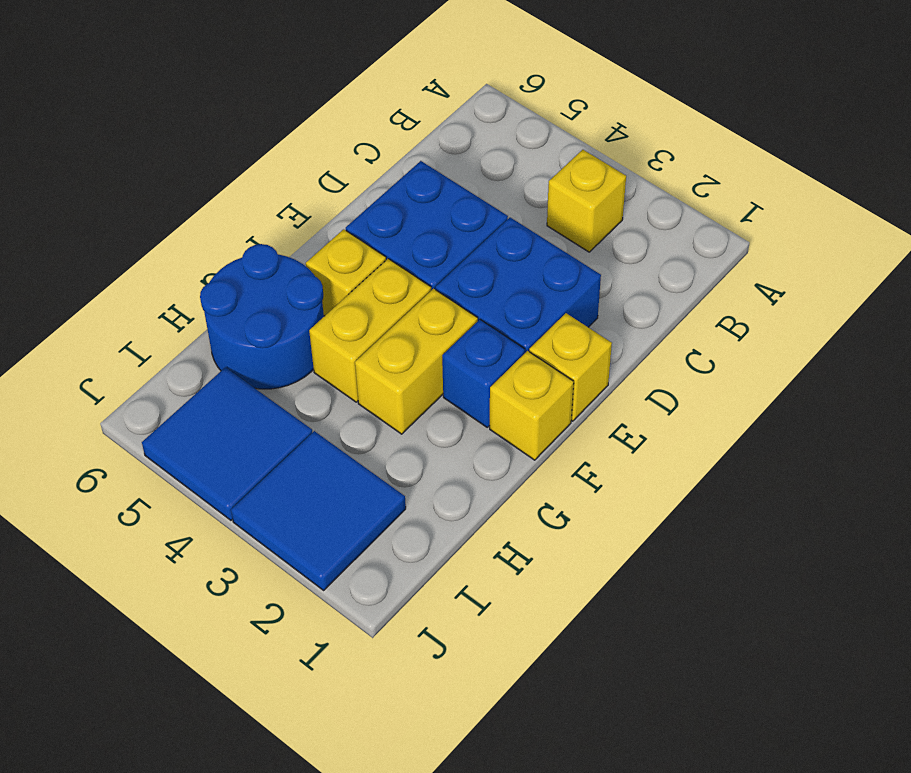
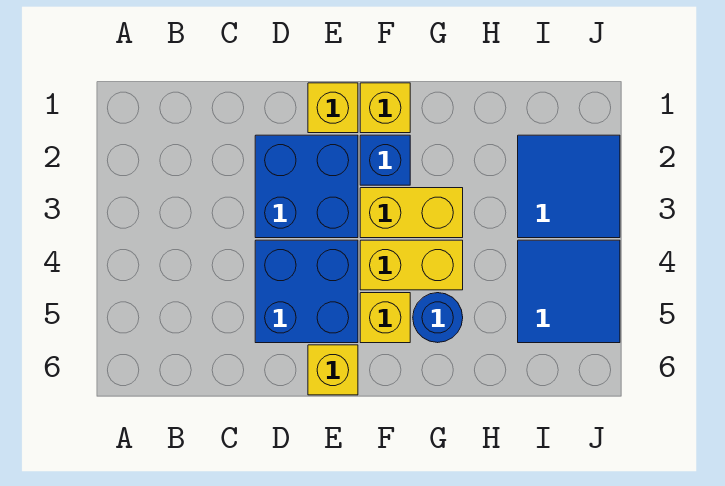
yellow 1x1 brick [547,150,626,252] -> yellow 1x1 brick moved to [308,345,358,395]
blue 2x2 round brick [200,244,324,389] -> blue 1x1 round brick [413,293,463,343]

